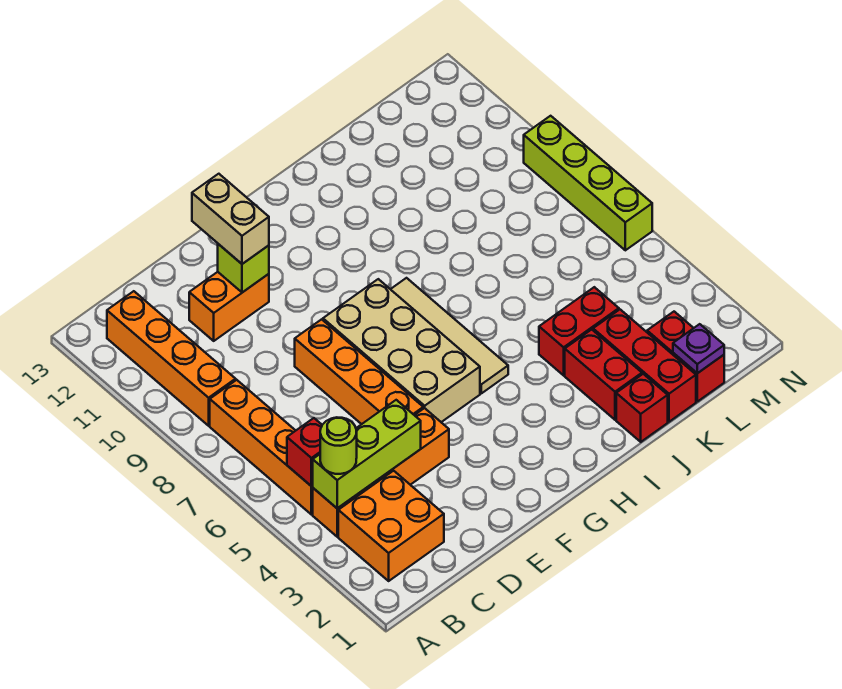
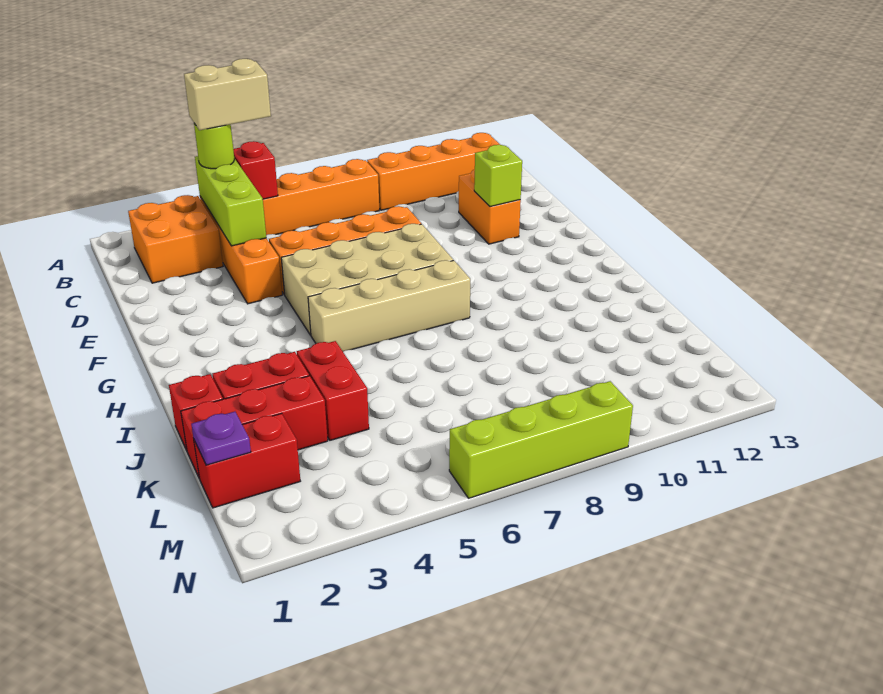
tan 1x2 brick [192,174,269,264] -> tan 1x2 brick moved to [184,59,271,130]
tan 1x4 tile [391,278,508,393] -> tan 1x4 brick [308,260,470,351]

